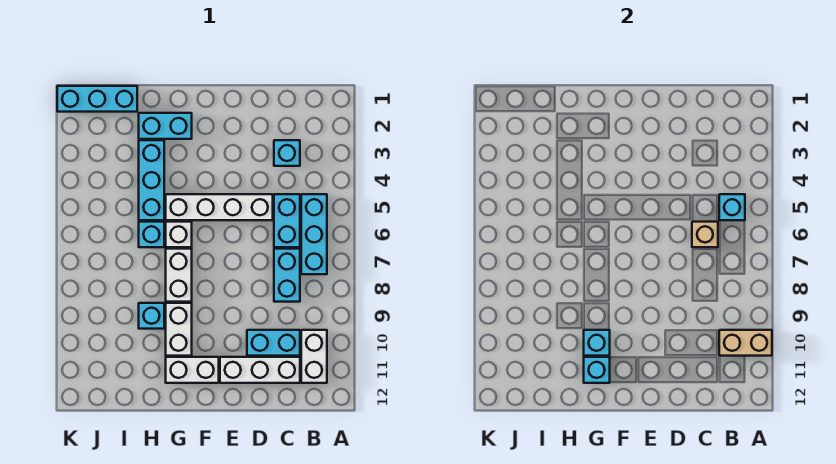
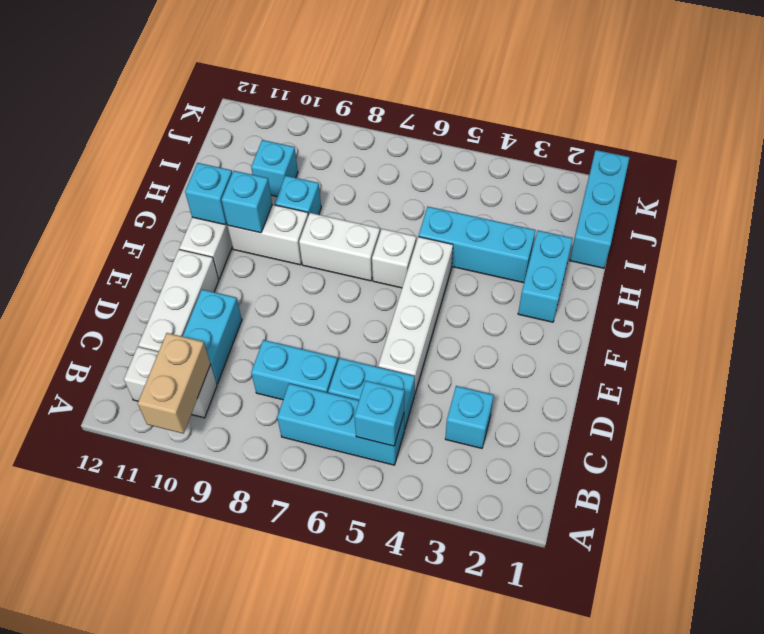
tan 1x1 brick [692,222,718,247] -> none
cyan 1x1 brick [139,222,164,247] -> cyan 1x1 brick moved to [251,140,298,196]

